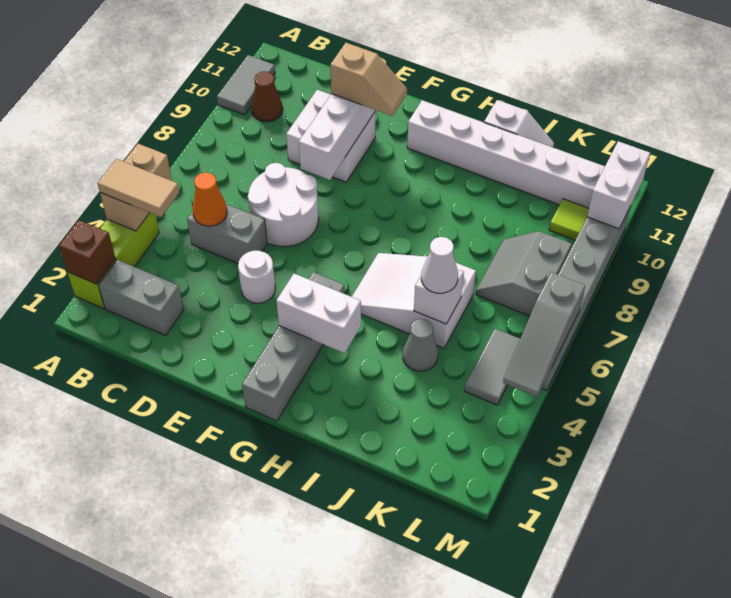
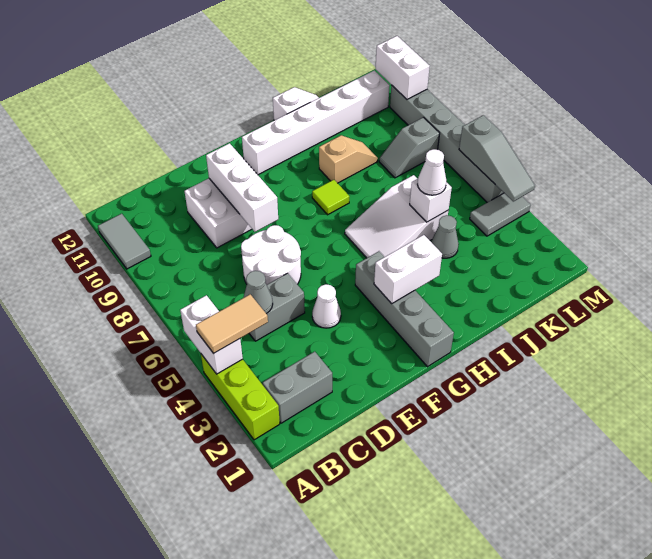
brown 1x1 brick [59,220,116,284] -> none
tan 1x2 brick [100,144,172,231] -> white 1x2 brick [180,295,243,374]
brown 1x1 cone [251,71,283,122] -> none
orange 1x1 cone [193,172,227,226] -> grey 1x1 cone [243,271,273,314]
white 1x1 round brick [238,251,275,303] -> white 1x1 cone [312,284,341,328]
tan 1x2 slope [330,43,407,116] -> tan 1x2 slope moved to [319,135,378,183]
grey 2x2 slope [476,231,571,316] -> grey 1x2 slope [379,117,440,178]
grey 1x2 tile [465,329,520,405] -> grey 1x2 tile turned to [470,193,531,236]
lime 1x1 tile [549,199,589,240] -> lime 1x1 tile moved to [312,180,349,215]

